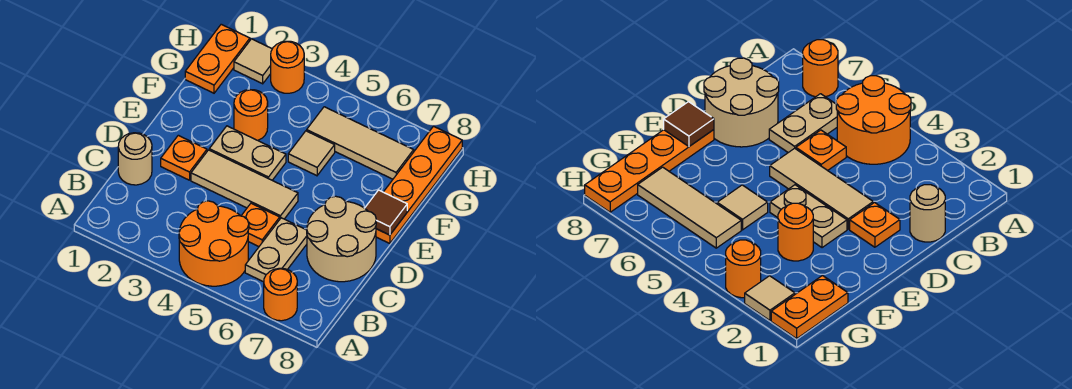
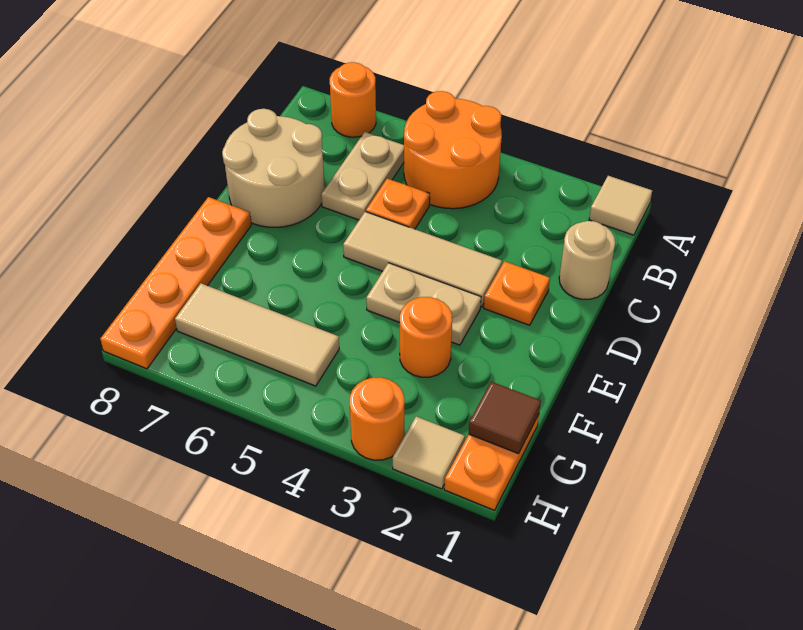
brown 1x1 tile [365,190,407,235] -> brown 1x1 tile moved to [469,382,541,454]
tan 1x1 tile [288,131,335,176] -> tan 1x1 tile moved to [589,176,652,235]

